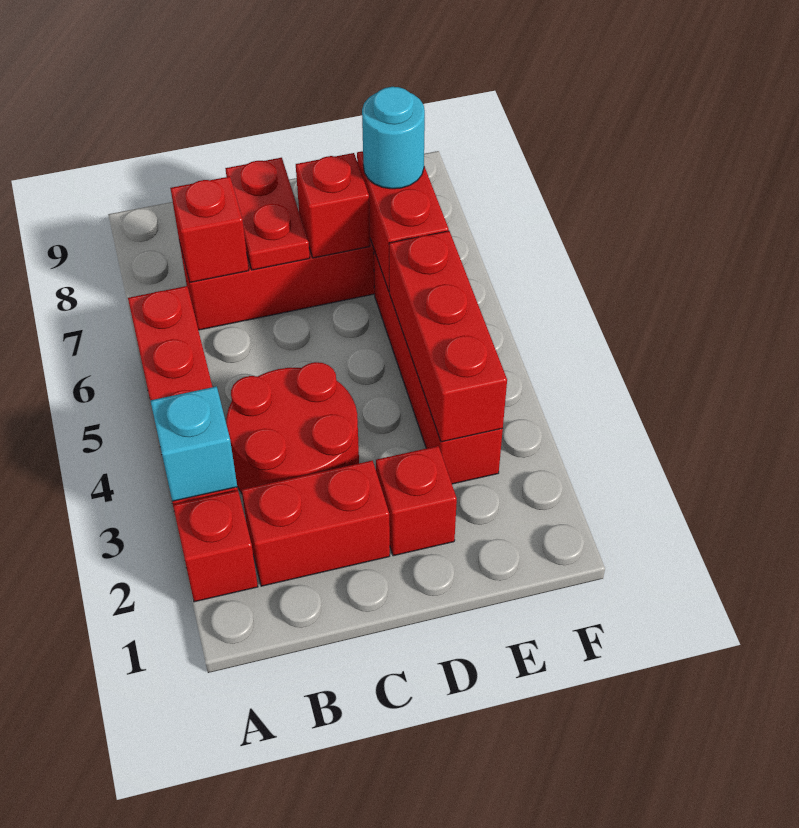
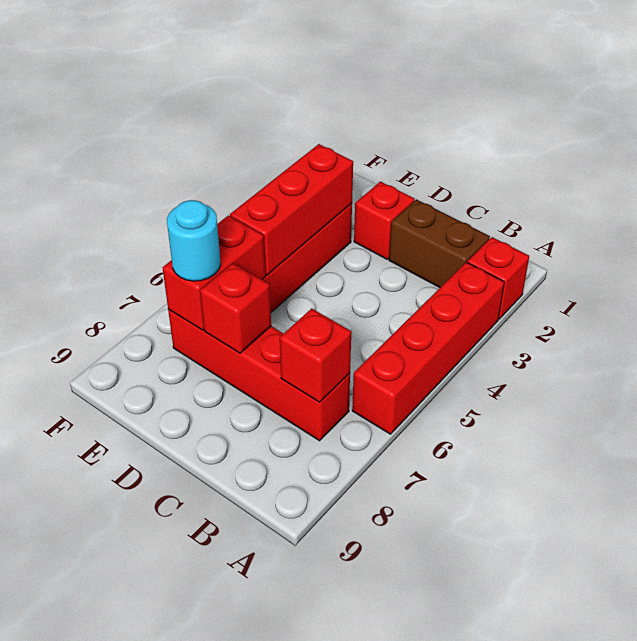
cyan 1x1 brick [150,386,237,501] -> none
red 1x2 brick [242,460,390,586] -> brown 1x2 brick [389,199,490,288]
red 2x2 round brick [226,362,359,493] -> none
red 1x2 plate [225,158,310,270] -> none

